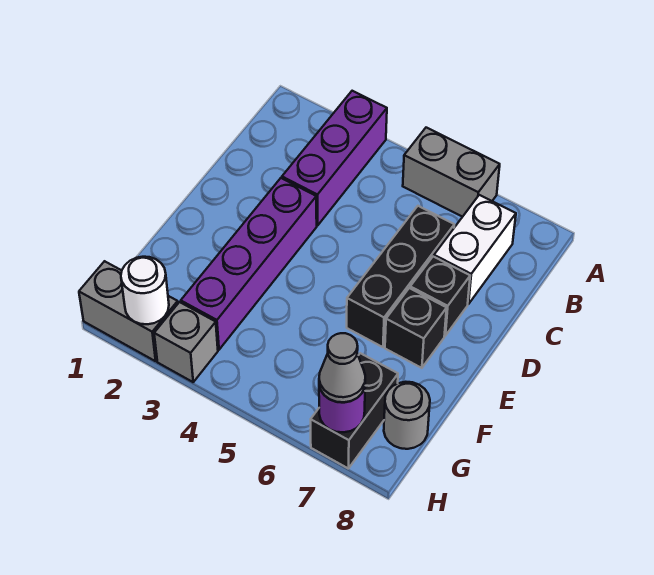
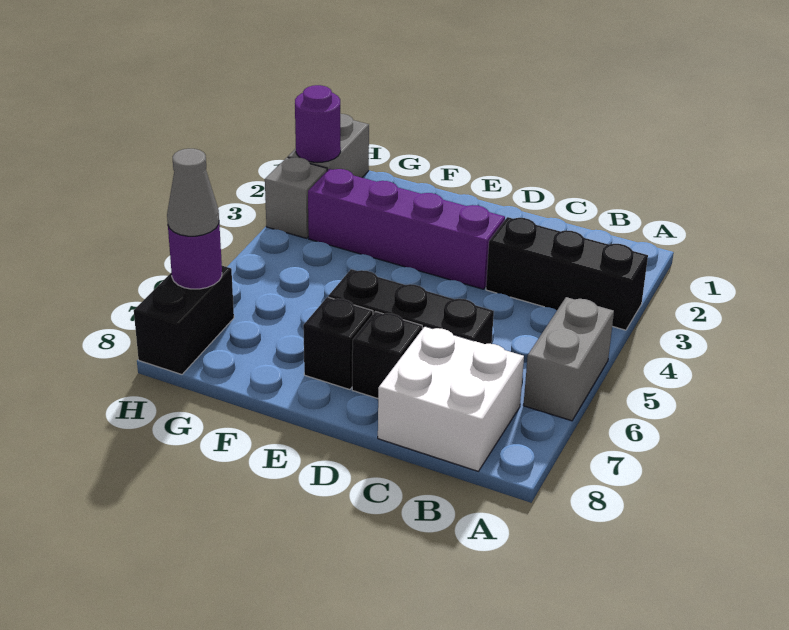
purple 1x3 brick [282,91,387,226] -> black 1x3 brick [486,217,648,330]
white 1x2 brick [434,195,516,304] -> white 2x2 brick [378,326,524,471]
black 1x2 brick [311,353,398,469] -> black 1x2 brick turned to [134,266,234,374]
grey 1x1 round brick [384,382,430,449] -> none
white 1x1 round brick [121,257,169,324] -> purple 1x1 round brick [295,85,341,162]

